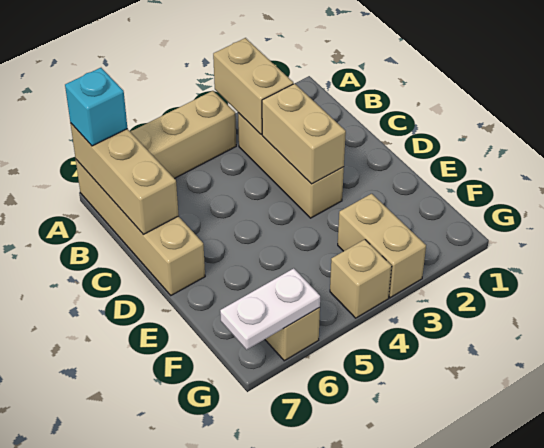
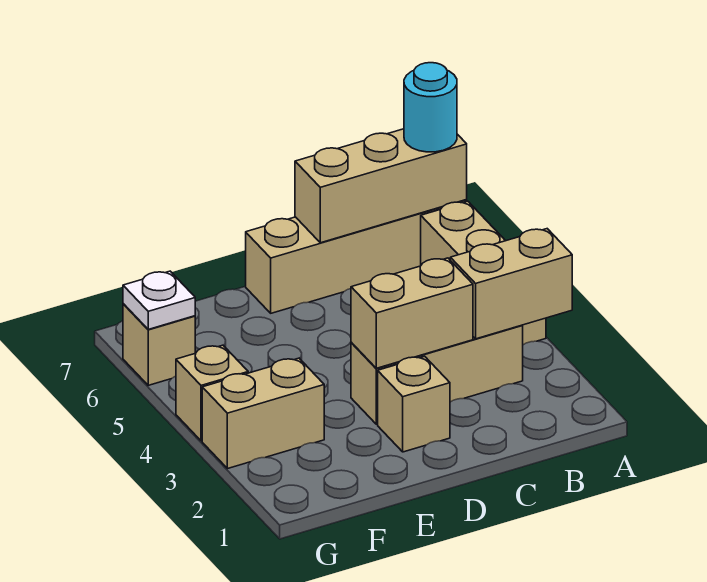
cyan 1x1 brick [65,68,127,146] -> cyan 1x1 round brick [404,63,457,152]
none -> tan 1x1 brick [378,356,450,452]
white 1x2 plate [220,268,320,350] -> white 1x1 plate [123,271,195,329]

